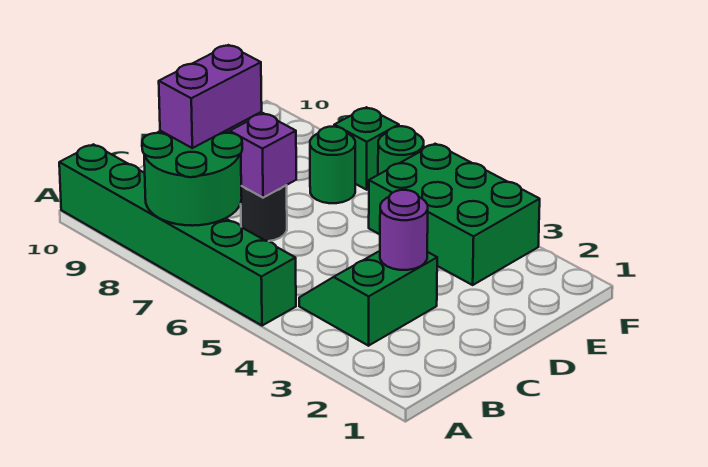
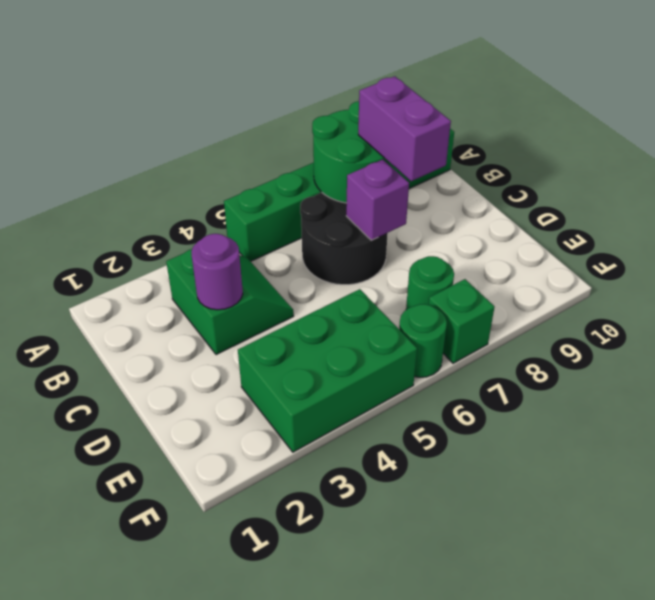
black 1x1 round brick [241,185,287,241] -> black 2x2 round brick [300,192,388,285]

